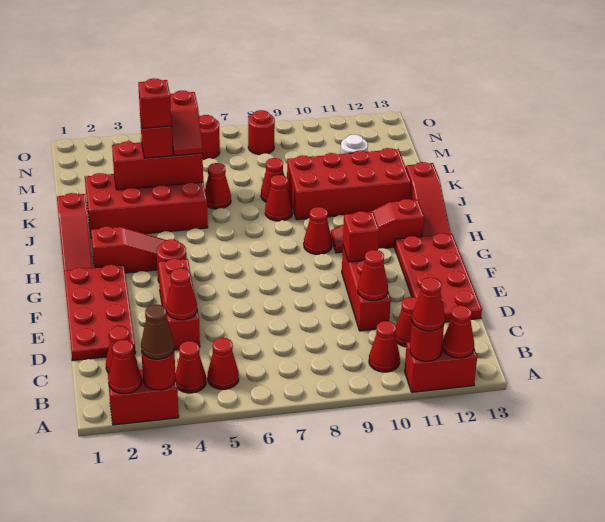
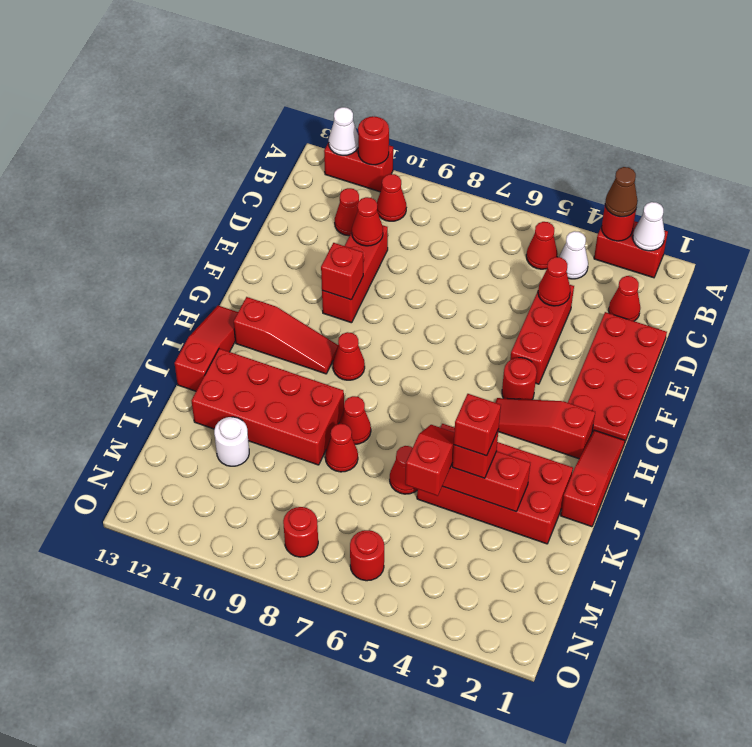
red 1x1 cone [108,340,142,393] -> white 1x1 cone [633,202,665,251]
red 1x1 cone [412,277,445,331] -> none
red 1x1 cone [442,305,474,358] -> white 1x1 cone [329,107,358,155]
red 1x1 cone [175,341,206,393] -> white 1x1 cone [559,231,588,279]
red 2x4 plate [395,233,482,322] -> none

